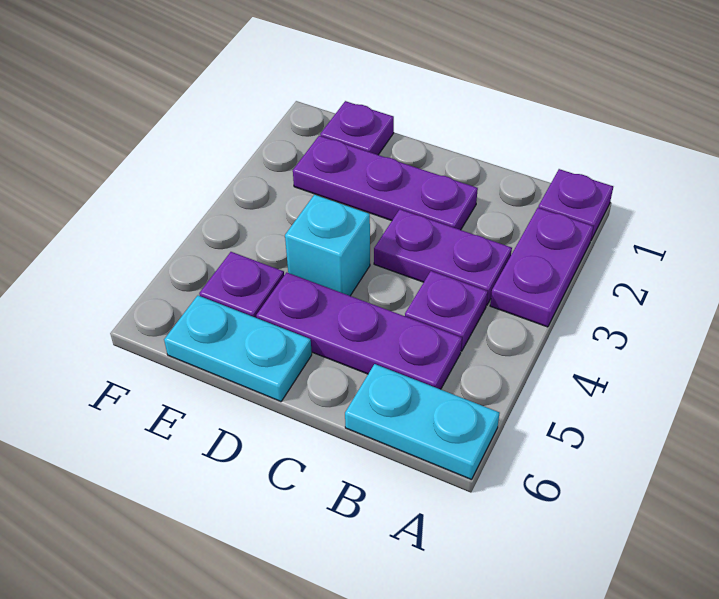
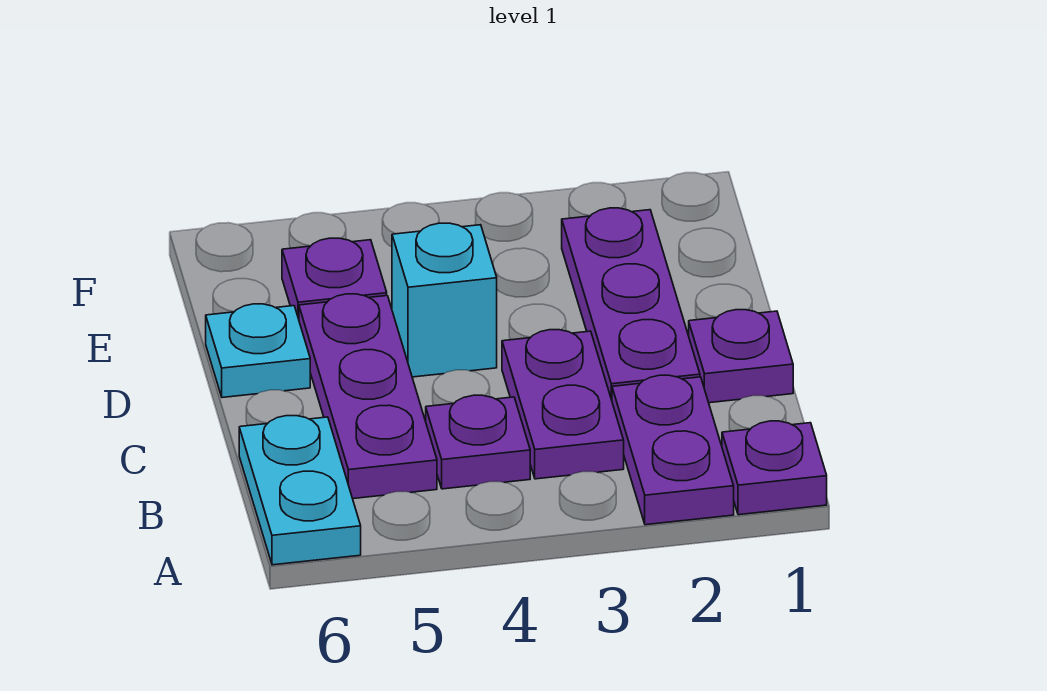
purple 1x2 plate [490,208,593,327] -> purple 1x2 plate turned to [612,375,734,525]
cyan 1x2 plate [164,296,312,402] -> cyan 1x1 plate [206,304,310,398]
purple 1x1 plate [320,101,394,155] -> purple 1x1 plate moved to [689,310,793,403]

